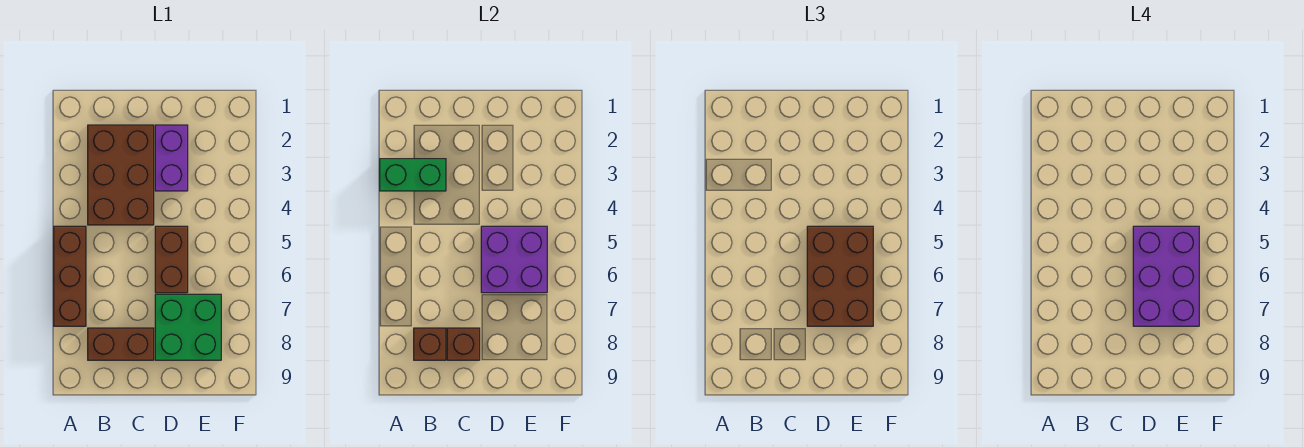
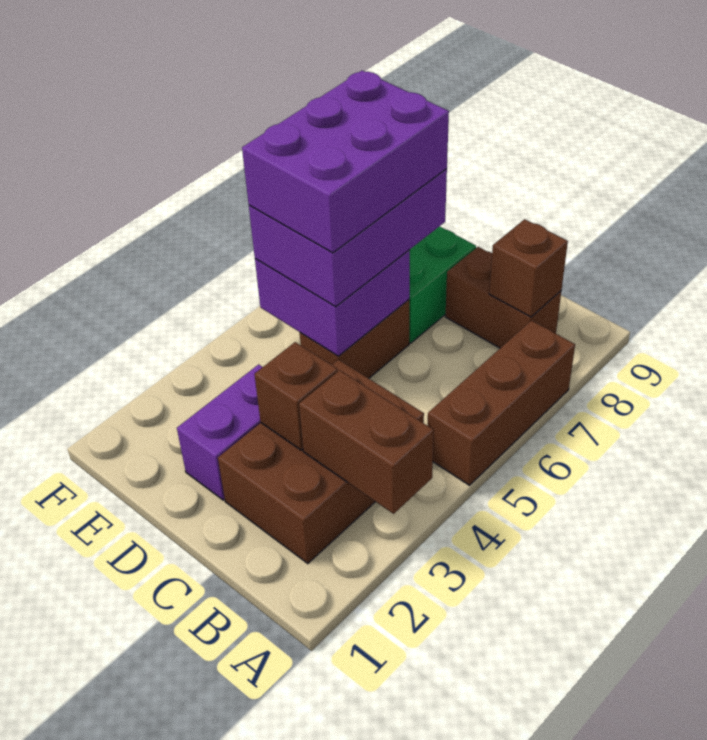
green 1x2 brick [380,159,446,191] -> brown 1x2 brick [299,370,434,514]
brown 1x1 brick [447,328,480,360] -> brown 1x1 brick moved to [254,342,338,450]
brown 2x3 brick [807,226,873,326] -> purple 2x3 brick [249,169,447,307]

